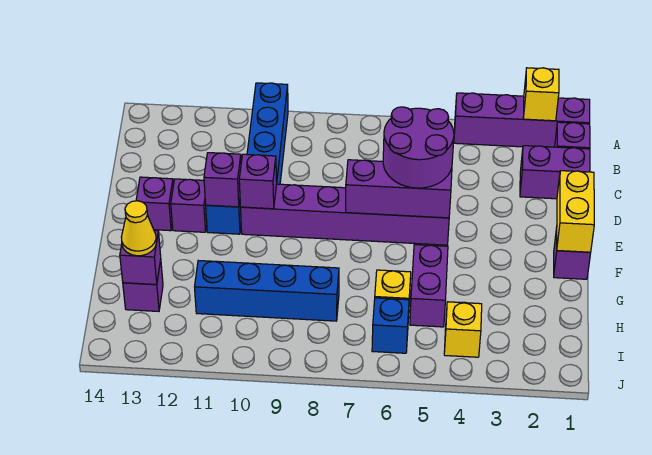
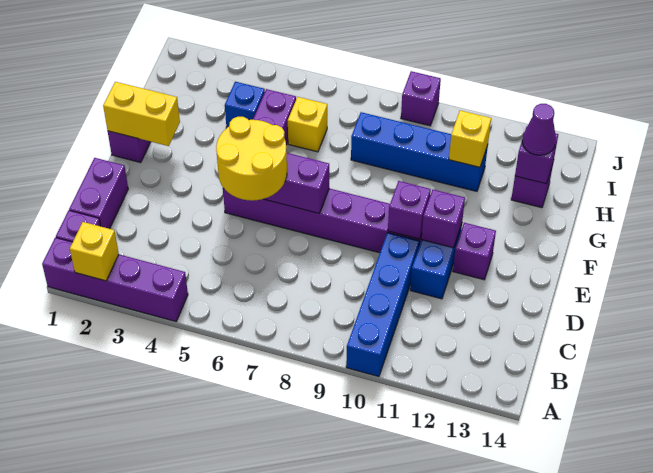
purple 1x2 brick [520,146,590,199] -> purple 1x2 brick turned to [69,158,128,229]
purple 2x2 round brick [383,107,454,188] -> yellow 2x2 round brick [216,117,287,201]
yellow 1x2 brick [557,171,594,252] -> yellow 1x2 brick turned to [103,82,180,146]
purple 1x1 brick [136,177,173,231] -> purple 1x1 brick moved to [401,71,441,126]
yellow 1x1 cone [121,201,156,256] -> purple 1x1 cone [522,104,556,155]
yellow 1x1 brick [444,302,482,357] -> yellow 1x1 brick moved to [449,110,491,167]
blue 1x1 brick [372,298,409,353] -> blue 1x1 brick moved to [225,82,265,128]

